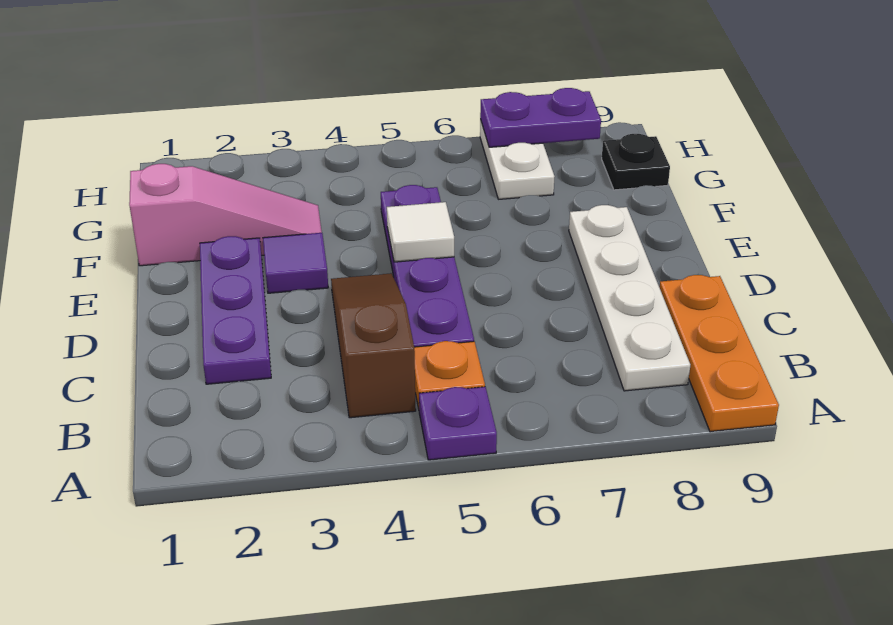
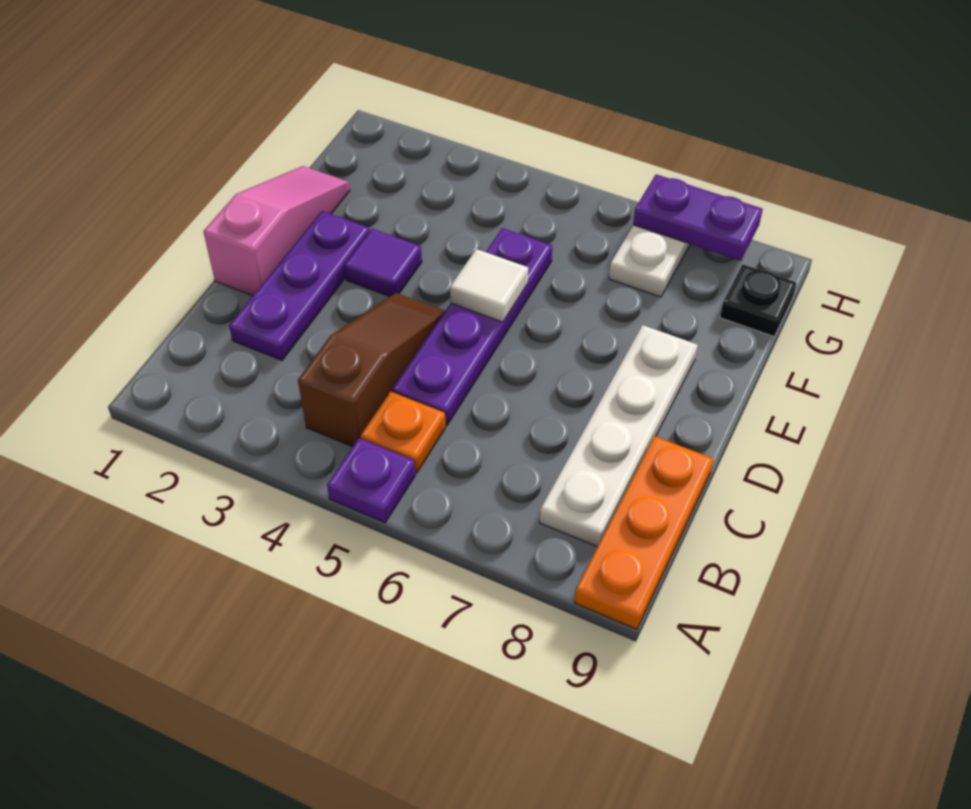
pink 1x3 slope [129,164,322,266] -> pink 1x3 slope turned to [203,166,350,296]

